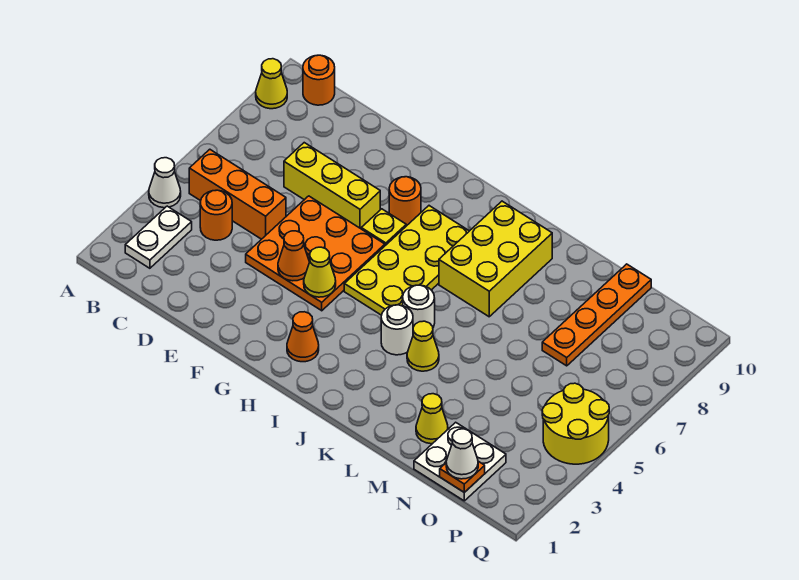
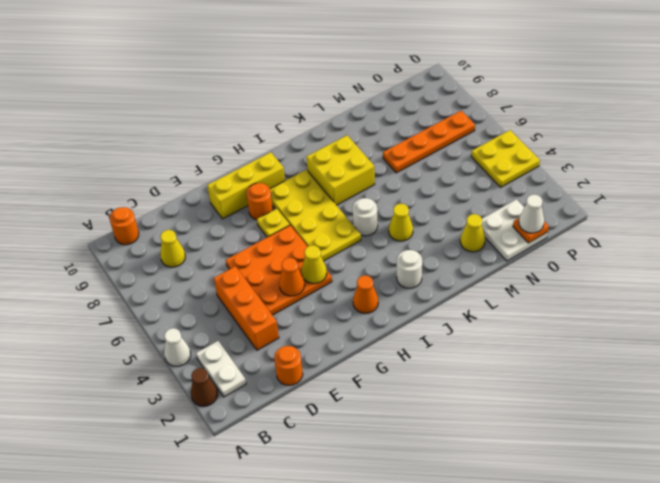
none -> brown 1x1 cone [191,368,218,406]
yellow 1x1 cone [256,59,287,109] -> yellow 1x1 cone moved to [160,230,185,267]
orange 1x3 brick [189,149,286,239] -> orange 1x3 brick turned to [214,266,279,350]
orange 1x1 round brick [200,190,232,240] -> orange 1x1 round brick moved to [274,346,303,385]
yellow 1x3 brick [284,143,380,229] -> yellow 1x3 brick moved to [207,152,285,219]
white 1x1 round brick [381,305,413,355] -> white 1x1 round brick moved to [397,250,422,288]
yellow 2x3 brick [439,201,552,317] -> yellow 2x2 brick [307,135,375,205]
orange 1x4 plate [542,264,651,366] -> orange 1x4 plate turned to [383,111,475,173]
yellow 2x2 round brick [542,383,609,464] -> yellow 2x2 plate [471,130,540,187]

